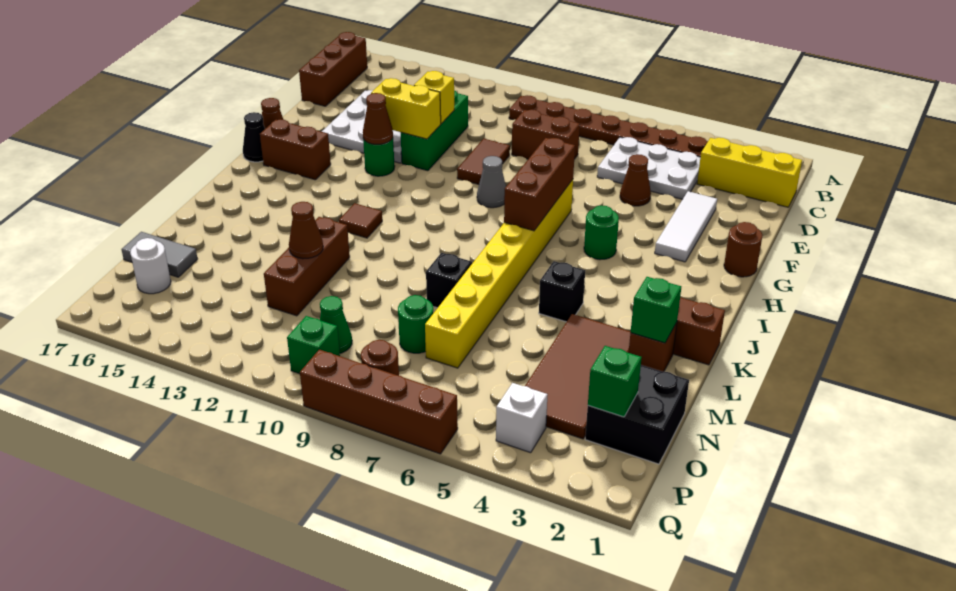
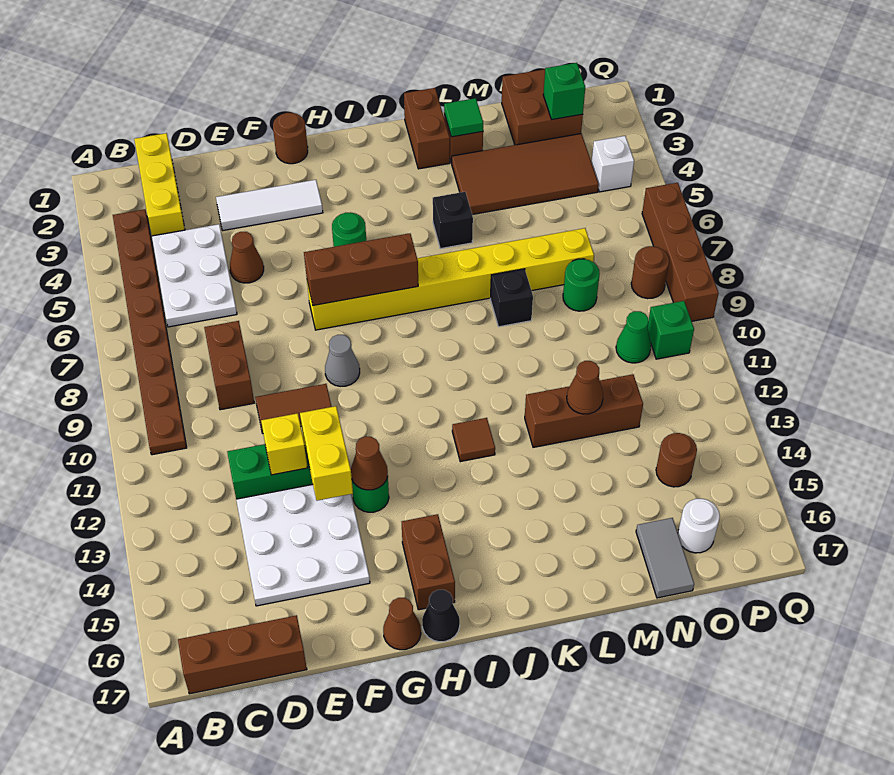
green 1x1 brick [631,277,681,343] -> green 1x1 tile [444,98,483,137]
black 2x2 brick [585,365,689,464] -> brown 2x2 brick [502,69,583,145]
none -> brown 1x1 round brick [656,433,697,487]

